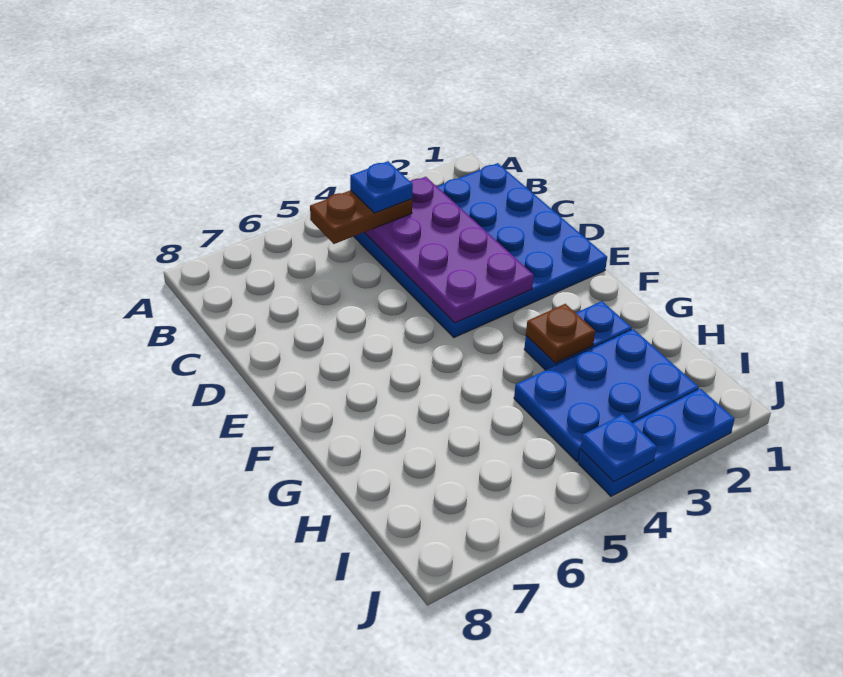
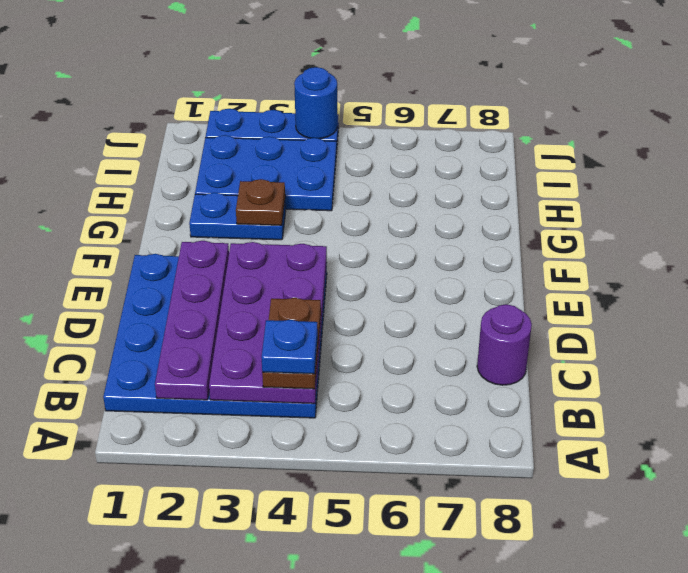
none -> purple 1x4 plate [155,241,229,400]
brown 1x2 plate [310,190,412,244] -> brown 1x2 plate turned to [262,298,321,389]
none -> purple 1x1 round brick [477,304,532,385]
blue 1x1 plate [581,414,657,482] -> blue 1x1 round brick [294,67,337,139]

